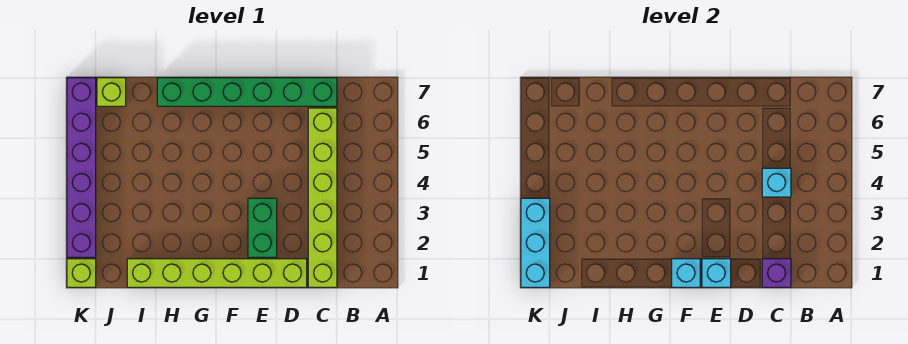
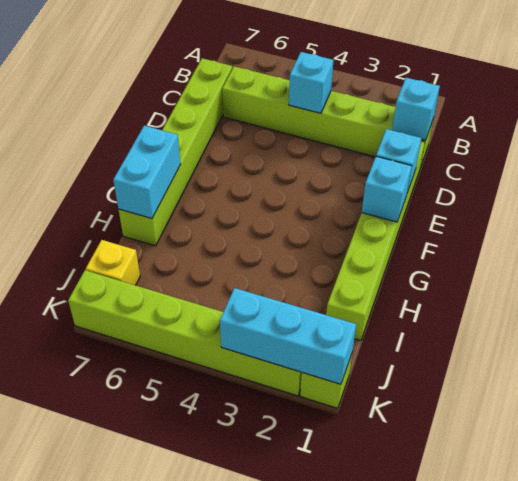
purple 1x1 brick [762,259,791,287] -> cyan 1x1 brick [392,78,440,140]
green 1x6 brick [157,78,337,106] -> lime 1x6 brick [119,58,232,246]
green 1x2 brick [248,198,277,257] -> none
none -> cyan 1x2 brick [113,126,181,219]
lime 1x1 brick [97,78,126,106] -> yellow 1x1 brick [86,240,140,285]
purple 1x6 brick [67,78,96,257] -> lime 1x6 brick [68,270,302,396]

